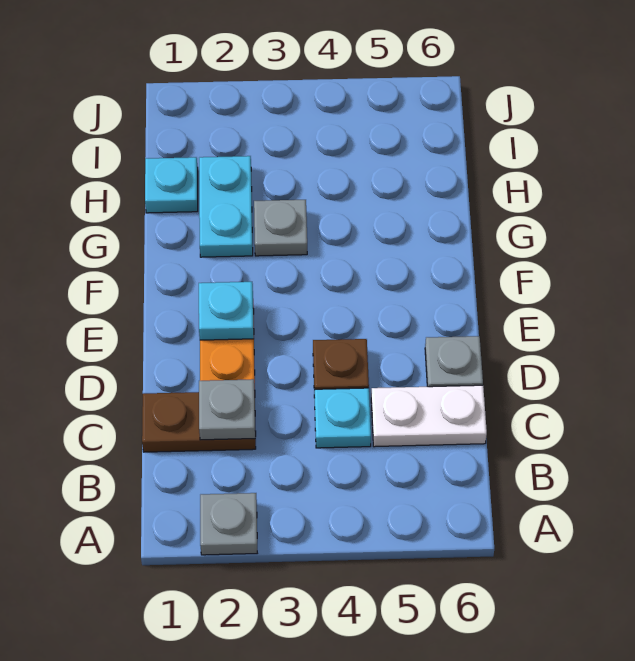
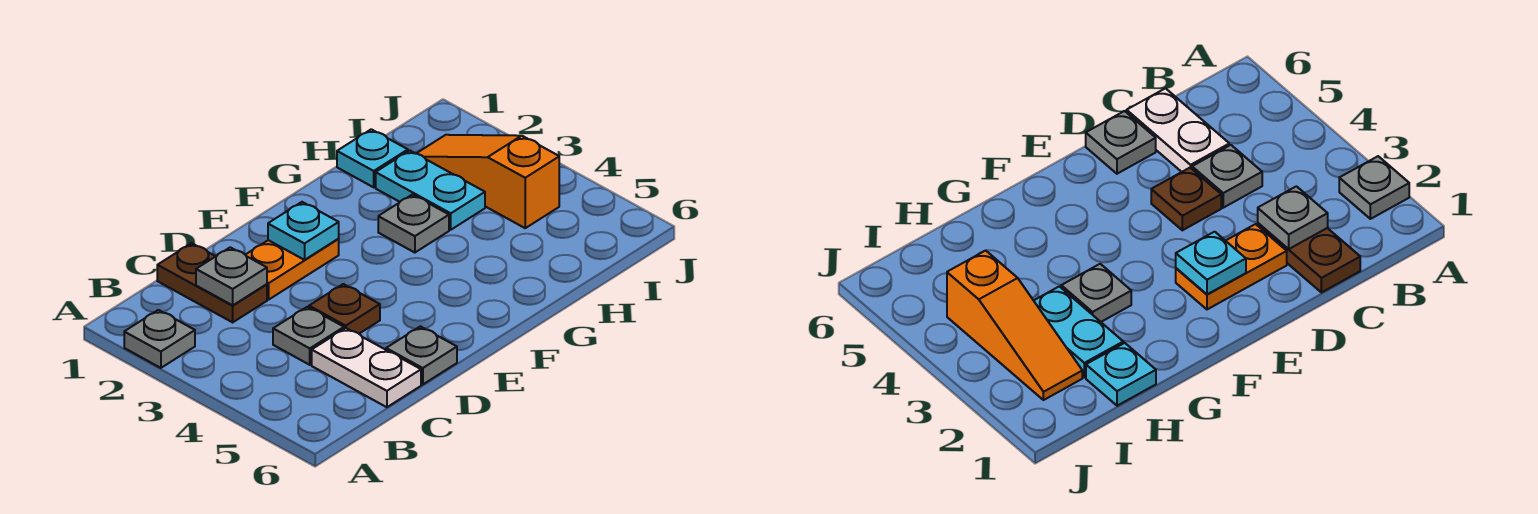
cyan 1x1 plate [315,388,371,448] -> grey 1x1 plate [273,307,344,365]
cyan 1x2 plate [199,156,253,257] -> cyan 1x2 plate turned to [376,151,485,230]
none -> orange 1x3 slope [416,135,559,228]

